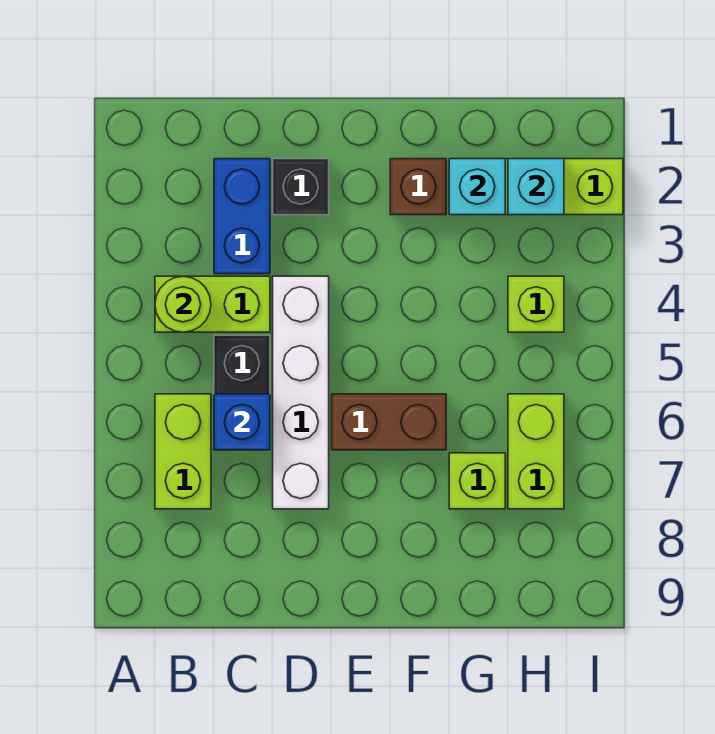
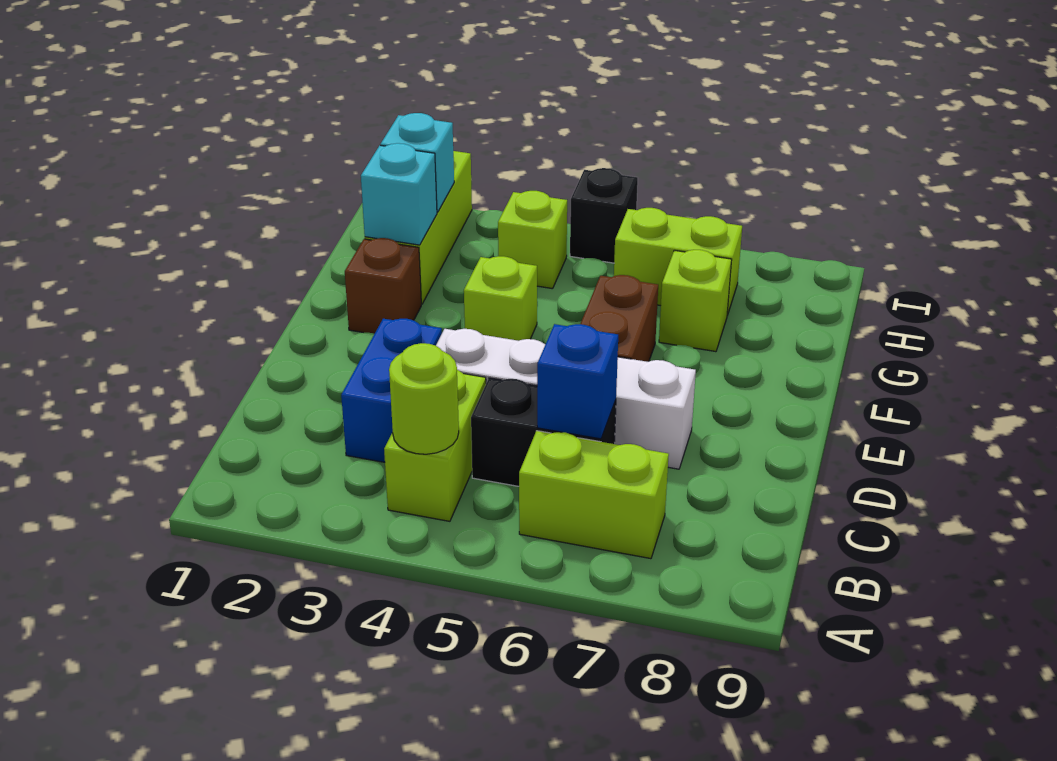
blue 1x2 brick [214,159,270,274] -> blue 1x2 brick turned to [341,319,442,462]
black 1x1 brick [273,159,329,215] -> black 1x1 brick moved to [570,168,638,263]
none -> lime 1x1 brick [464,256,537,341]

